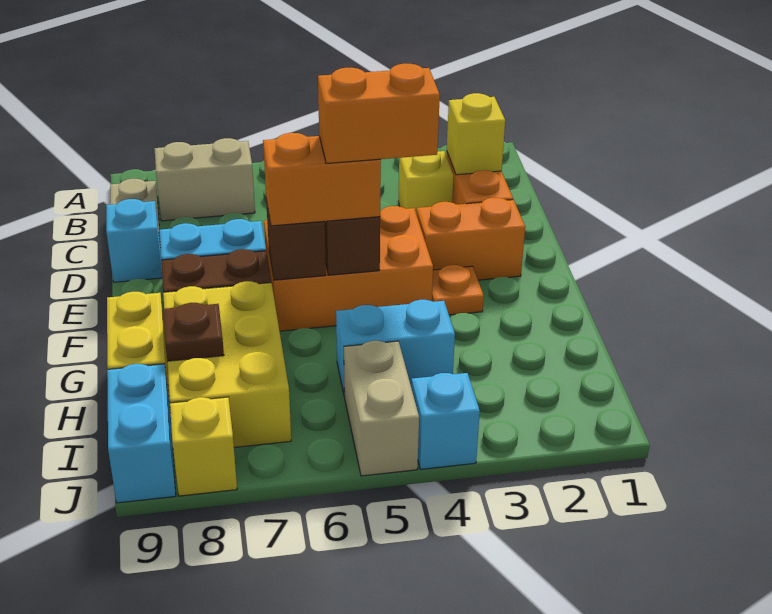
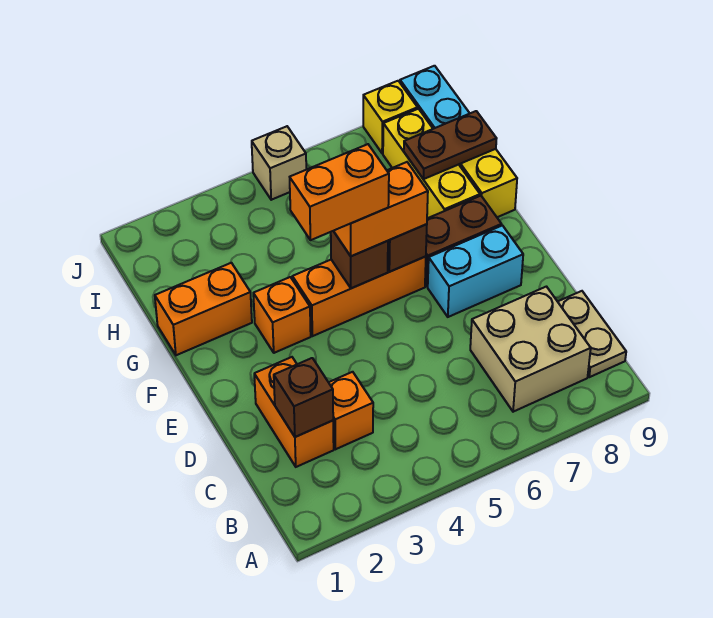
tan 1x2 brick [155,138,255,221] -> tan 2x2 brick [470,287,591,412]
yellow 1x1 brick [447,93,505,175] -> brown 1x1 brick [274,358,333,437]
yellow 1x1 brick [398,151,454,215] -> orange 1x1 brick [329,372,373,449]
cyan 1x1 brick [106,199,162,282] -> none
orange 1x2 brick [417,198,525,280] -> orange 1x2 brick moved to [155,263,252,355]
orange 2x3 brick [264,206,433,331] -> orange 1x3 brick [292,256,426,336]
orange 1x1 plate [432,265,484,315] -> orange 1x1 brick [253,277,311,353]
yellow 2x3 brick [163,281,291,447] -> yellow 1x3 brick [383,109,480,218]
cyan 1x2 brick [336,300,455,396] -> none
brown 1x1 plate [163,303,224,361] -> brown 1x2 plate [404,111,497,179]
tan 1x2 brick [344,341,419,476] -> tan 1x1 brick [252,126,306,200]
cyan 1x1 brick [411,373,480,469] -> none

